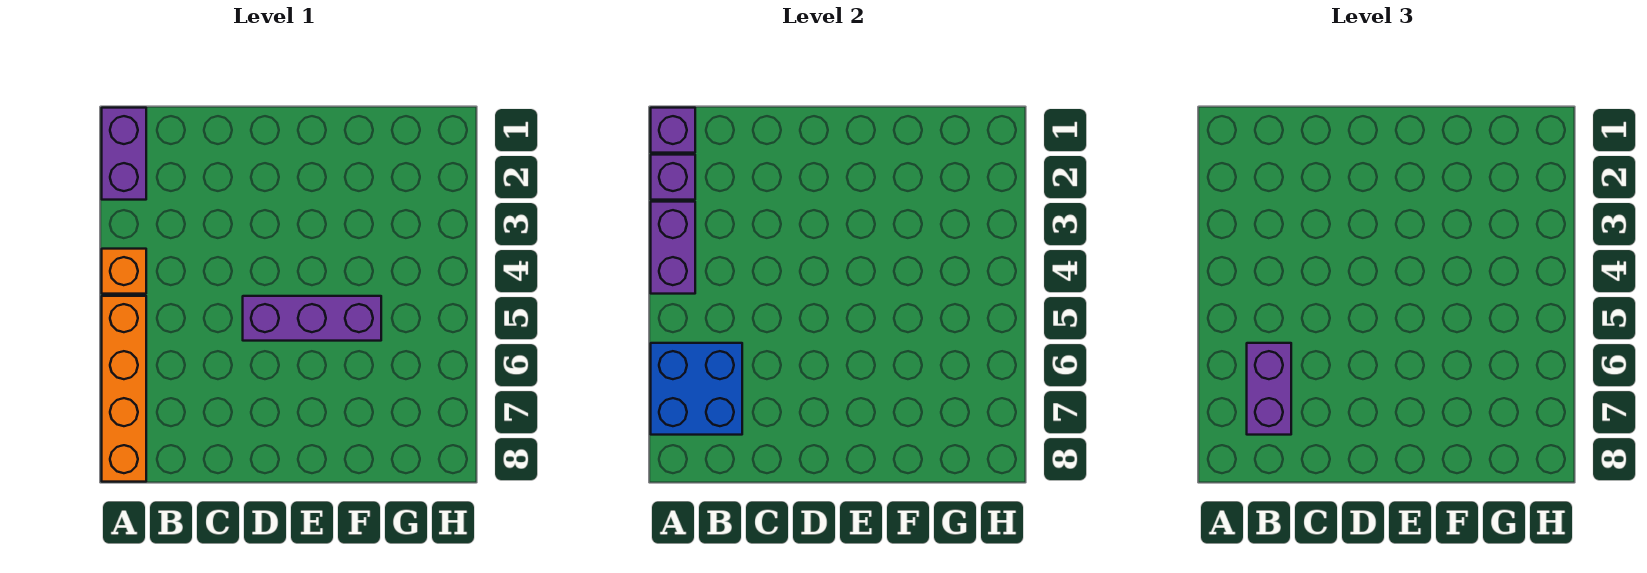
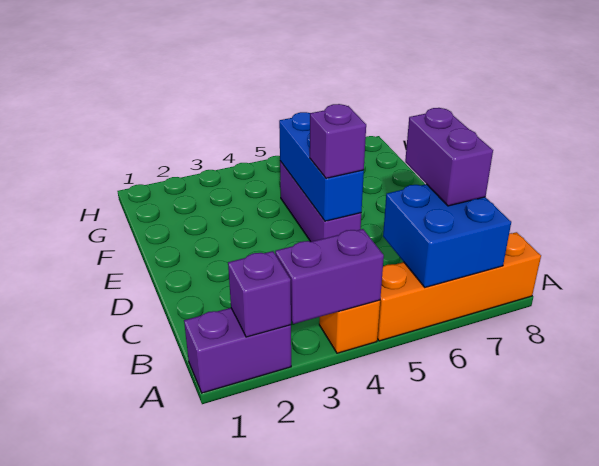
purple 1x1 brick [651,108,695,153] -> purple 1x1 brick moved to [310,104,366,178]
purple 1x2 brick [1247,343,1291,435] -> purple 1x2 brick turned to [405,108,493,206]
none -> blue 1x3 brick [279,112,364,221]

